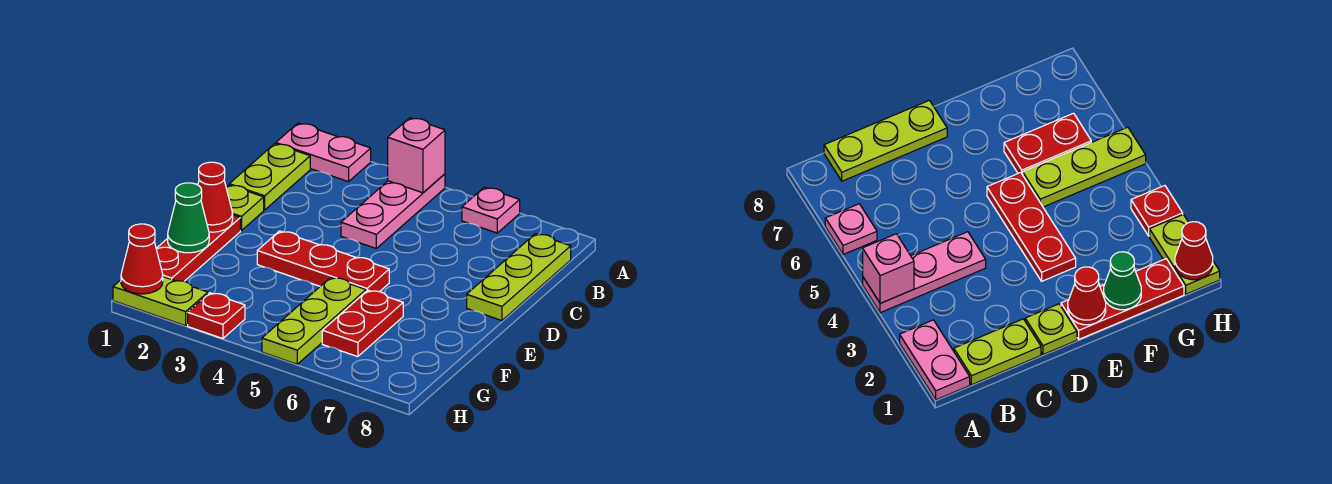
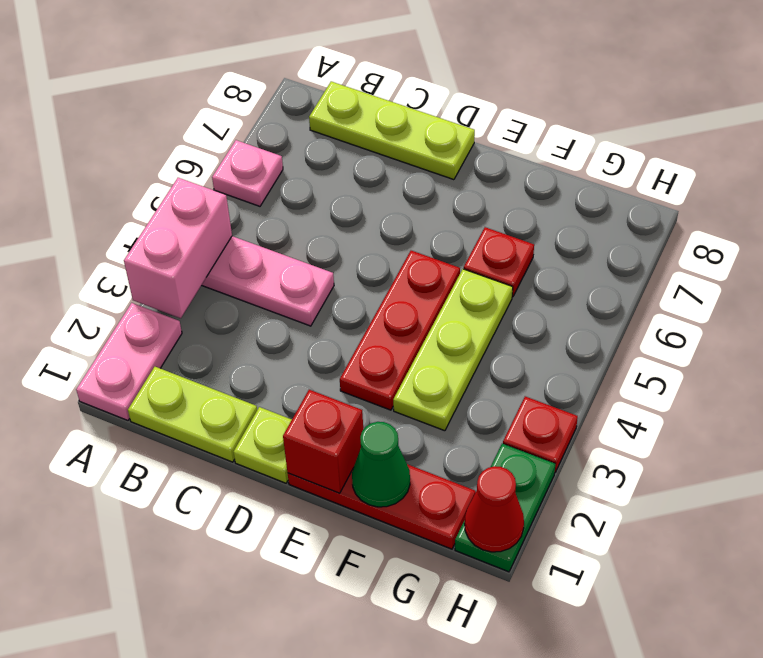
pink 1x1 brick [388,118,445,193] -> pink 1x2 brick [124,178,232,318]
red 1x1 cone [198,162,233,232] -> red 1x1 brick [283,390,363,493]
lime 1x3 plate [262,277,366,364] -> lime 1x3 plate turned to [393,269,513,431]
red 1x2 plate [322,290,403,357] -> red 1x1 plate [464,227,534,297]
lime 1x2 plate [113,277,208,326] -> green 1x2 plate [455,443,555,572]

